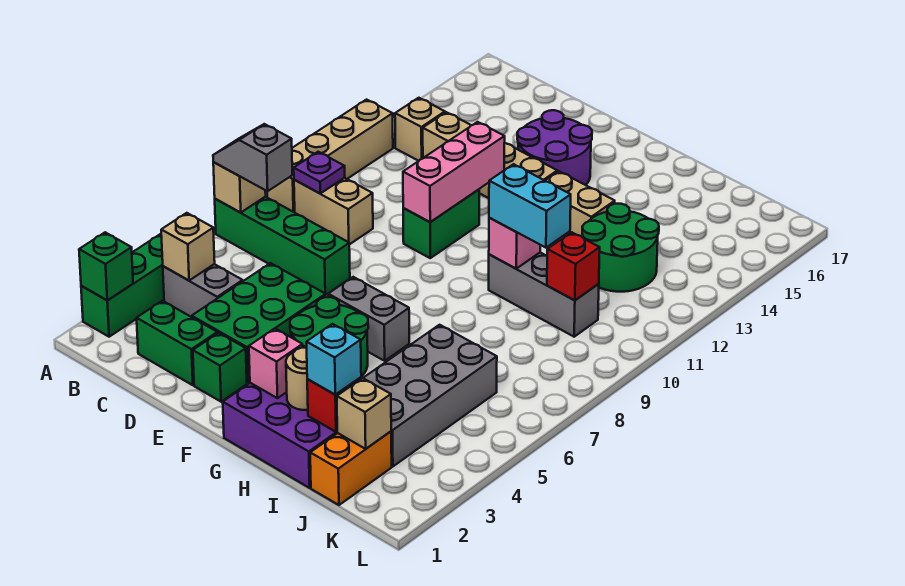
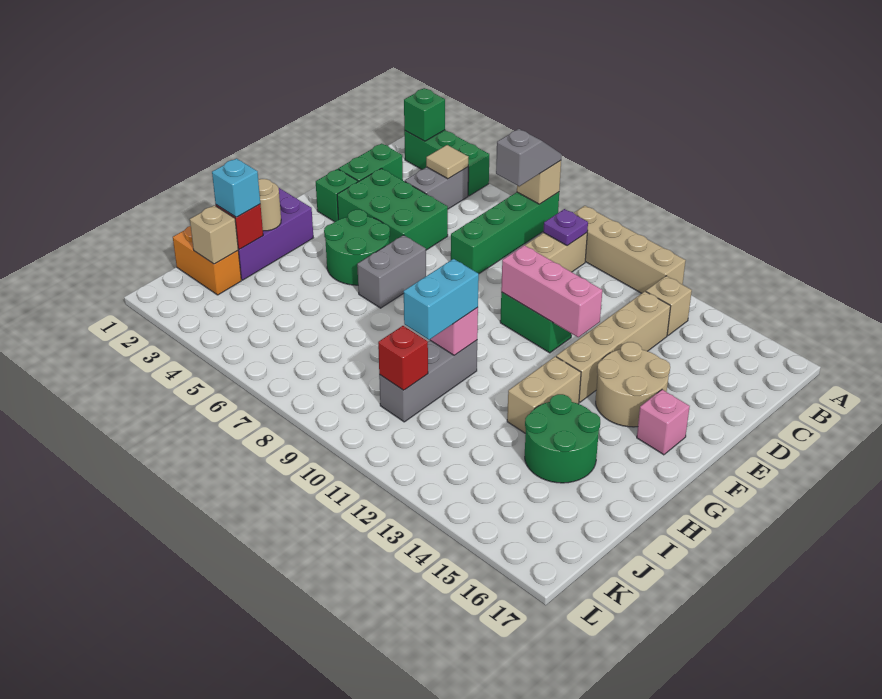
tan 1x1 brick [161,213,215,280] -> tan 1x1 tile [426,145,468,179]
purple 2x2 round brick [517,110,592,185] -> tan 2x2 round brick [596,342,670,427]
pink 1x1 brick [249,328,303,398] -> pink 1x1 brick moved to [637,390,690,455]
grey 2x4 brick [364,325,497,467] -> none
green 2x2 round brick [582,204,659,292] -> green 2x2 round brick moved to [525,394,600,483]

